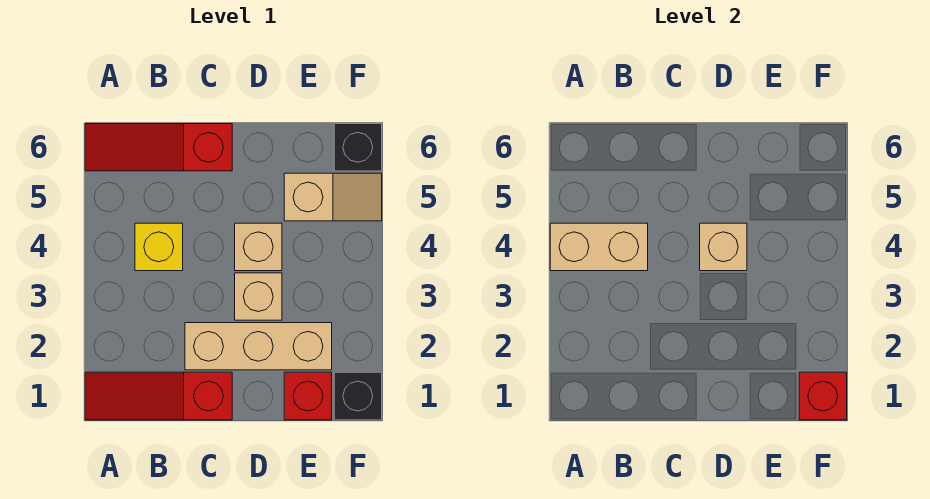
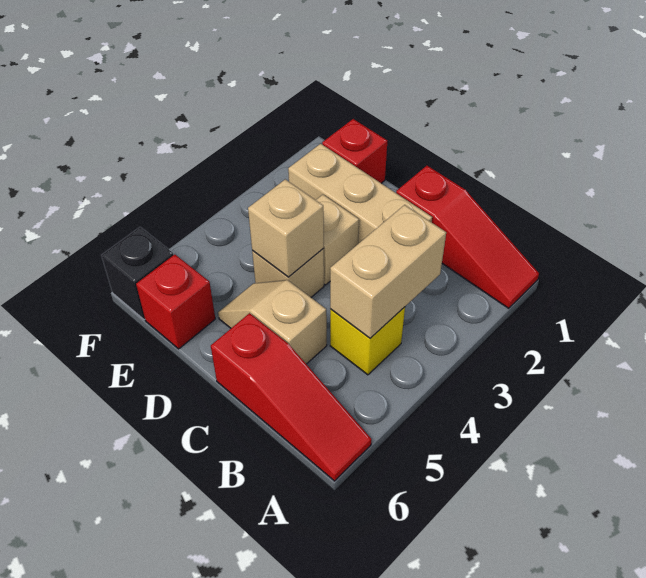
tan 1x2 brick [550,223,648,271] -> tan 1x2 brick turned to [330,205,446,338]
tan 1x2 slope [284,173,382,221] -> tan 1x2 slope moved to [218,280,327,364]
black 1x1 brick [334,372,382,420] -> none
red 1x1 brick [799,372,847,420] -> red 1x1 brick moved to [136,254,215,349]

